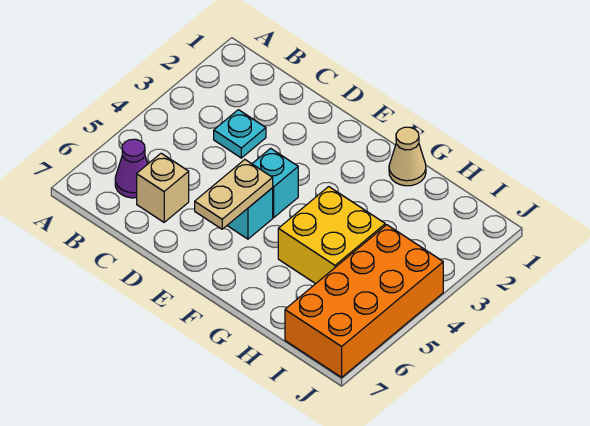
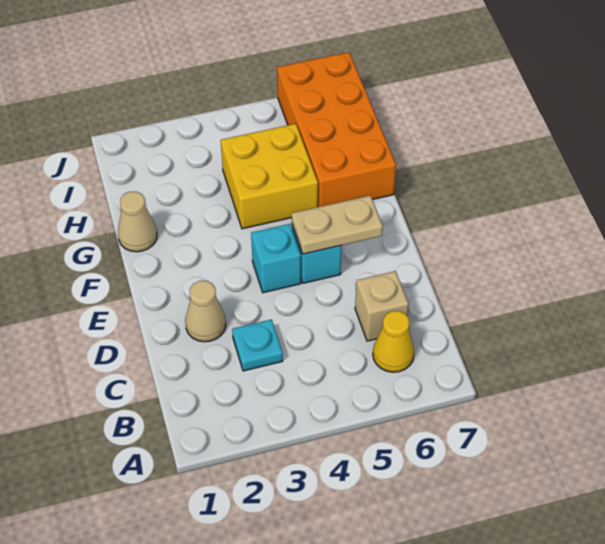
purple 1x1 cone [115,139,148,198] -> yellow 1x1 cone [373,311,414,372]
none -> tan 1x1 cone [185,281,226,342]
orange 2x4 brick [285,225,443,377] -> orange 2x4 brick turned to [277,52,396,207]

